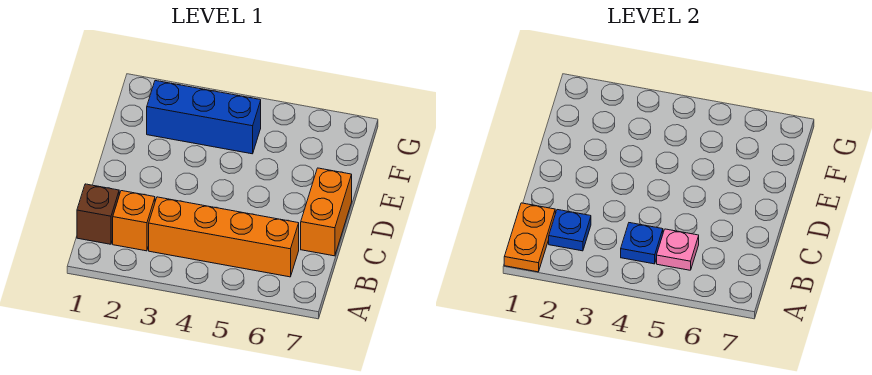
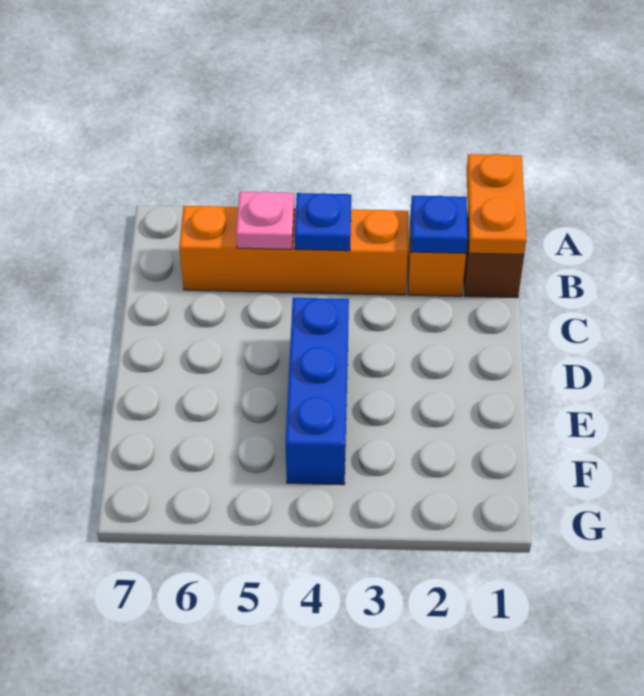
orange 1x2 brick [301,168,352,256] -> none
blue 1x3 brick [147,81,261,154] -> blue 1x3 brick turned to [286,298,349,485]

